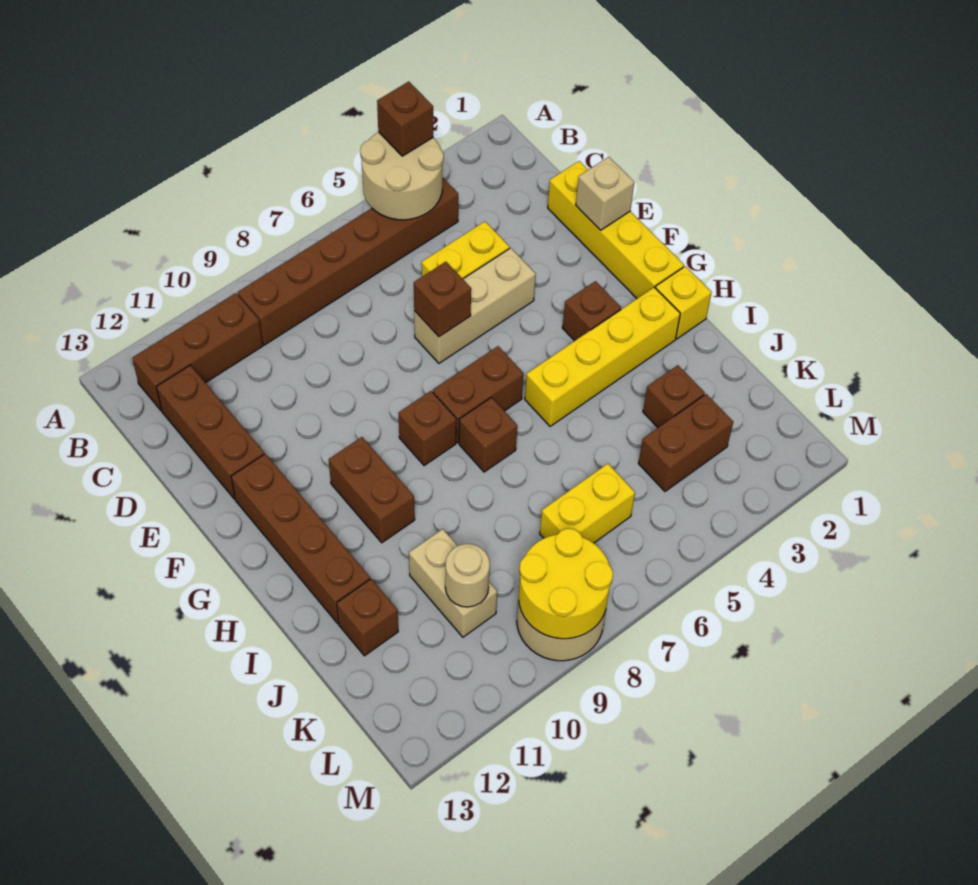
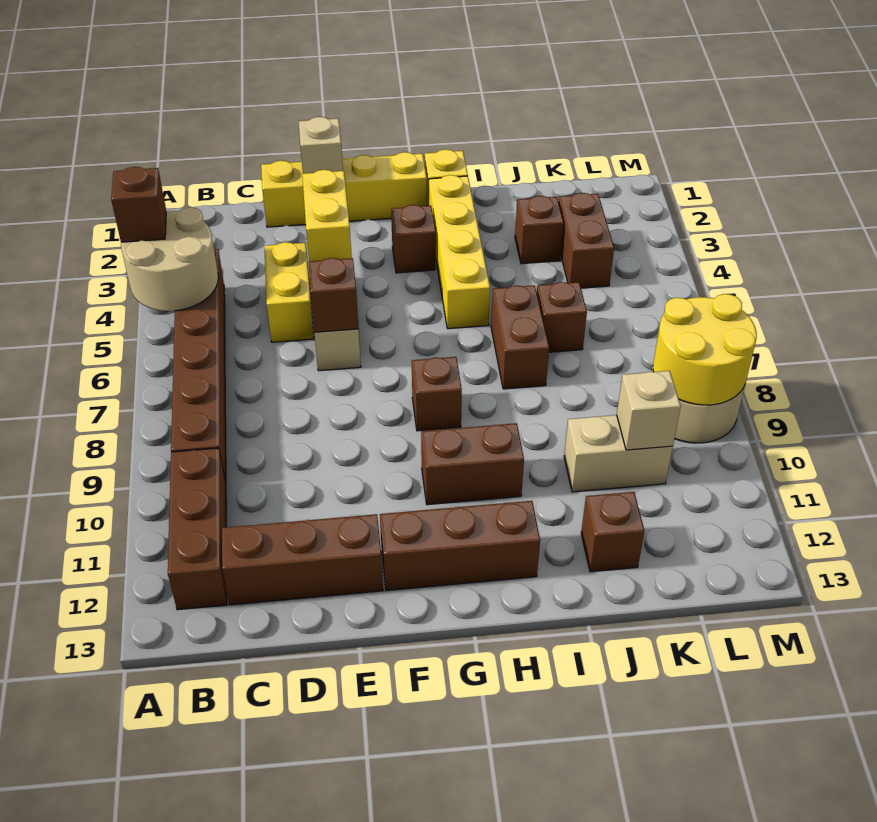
brown 1x4 brick [231,454,370,623] -> brown 1x3 brick [380,501,540,590]
brown 1x2 brick [433,346,524,442] -> brown 1x2 brick moved to [491,285,549,389]
brown 1x1 brick [459,397,517,472] -> brown 1x1 brick moved to [537,282,587,352]
yellow 1x2 brick [540,464,635,543] -> yellow 1x2 brick moved to [302,170,352,261]
tan 1x1 round brick [445,544,490,607] -> tan 1x1 brick [617,371,681,450]

